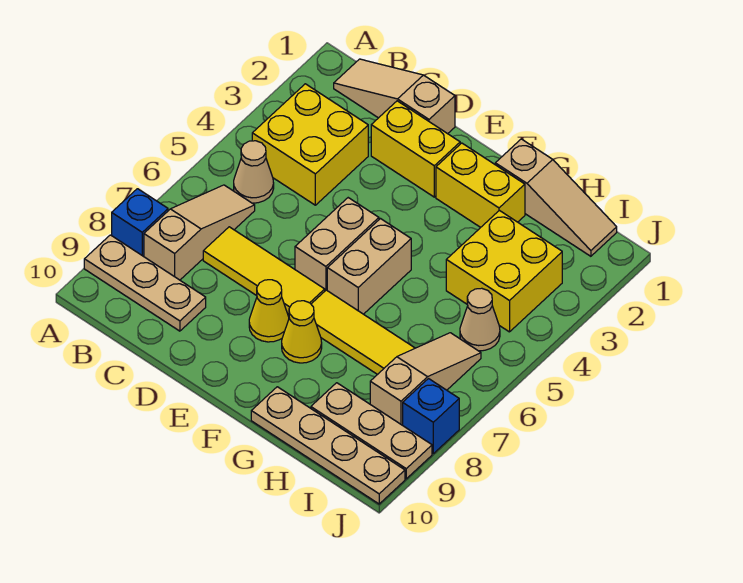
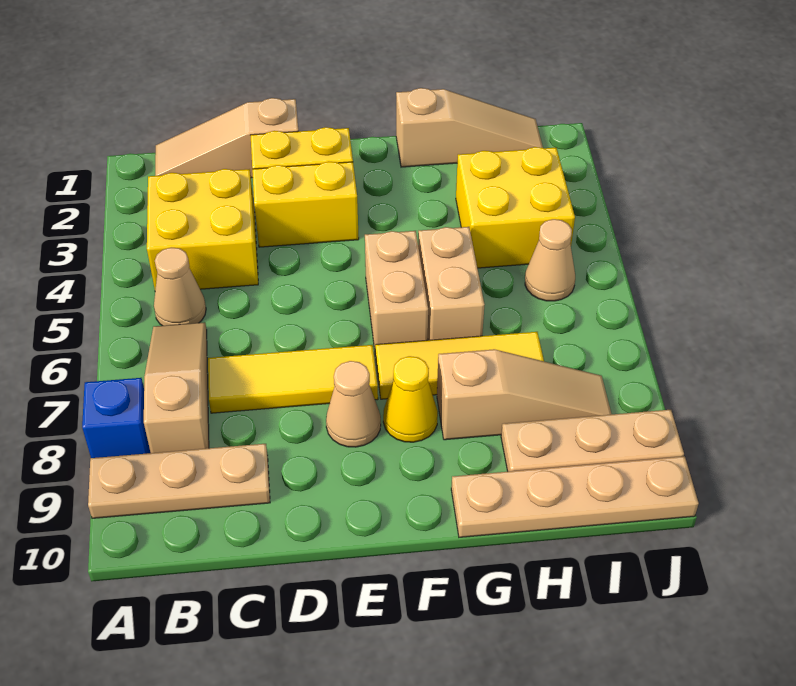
tan 1x2 brick [295,198,379,291] -> tan 1x2 brick moved to [418,227,485,340]
yellow 1x1 cone [249,280,289,342] -> tan 1x1 cone [326,361,381,447]
yellow 1x2 brick [436,143,525,227] -> yellow 1x2 brick moved to [252,162,359,247]
tan 1x3 slope [370,333,481,425] -> tan 1x3 slope turned to [437,349,611,440]
blue 1x1 brick [403,379,459,454] -> none

